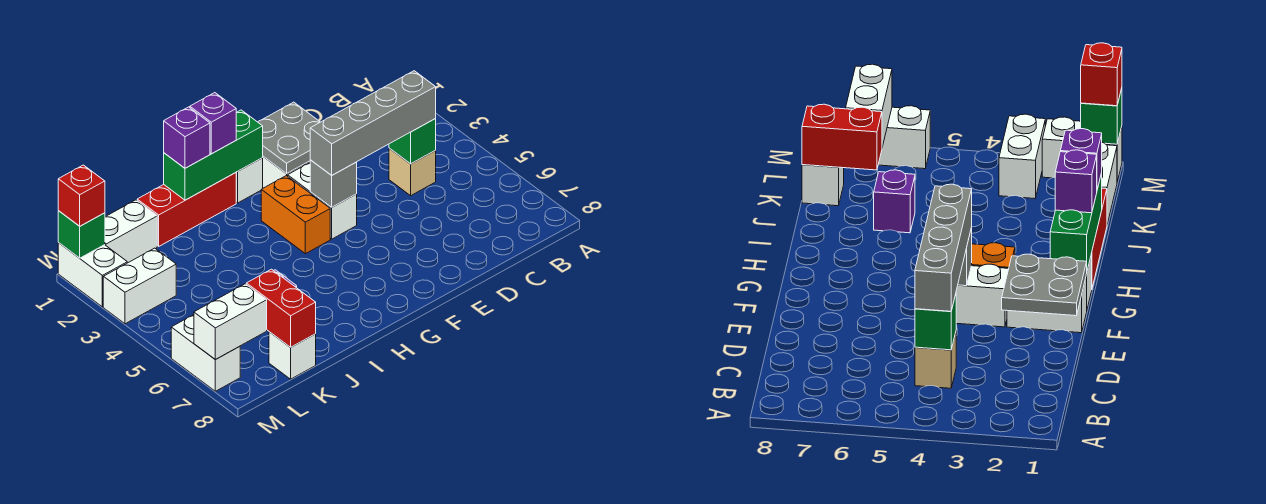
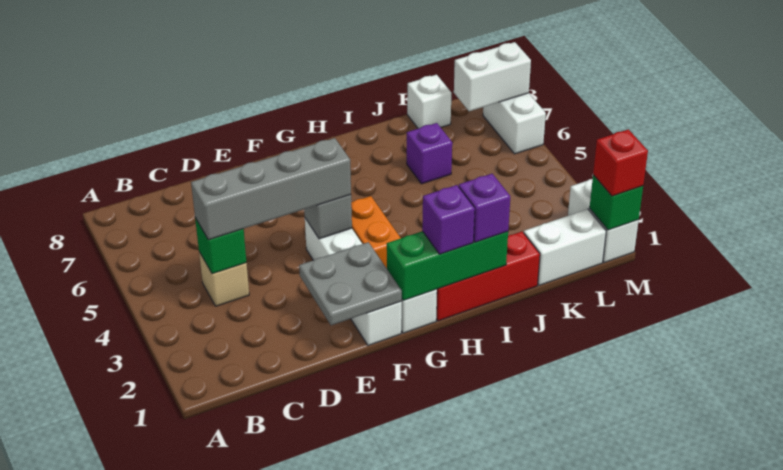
red 1x2 brick [246,269,316,347] -> none
white 1x2 brick [103,248,176,324] -> none

